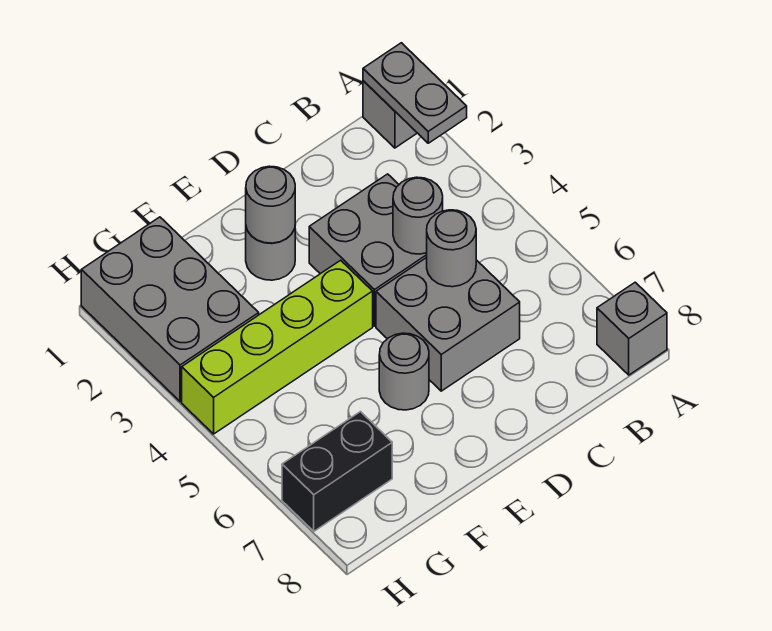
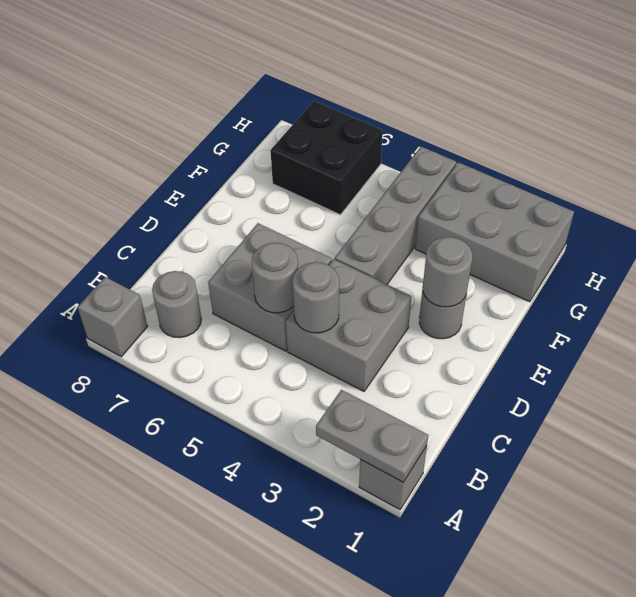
lime 1x4 brick [182,260,373,434] -> grey 1x4 brick [335,147,456,284]
grey 1x1 round brick [379,333,429,410] -> grey 1x1 round brick moved to [152,271,202,338]
black 1x2 brick [282,412,392,531] -> black 2x2 brick [271,101,382,215]

